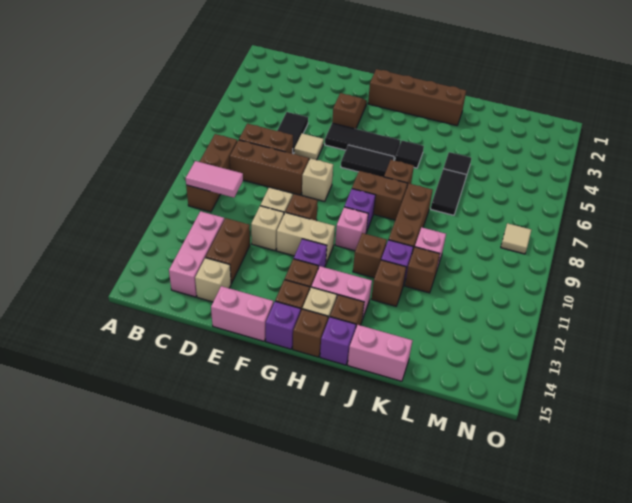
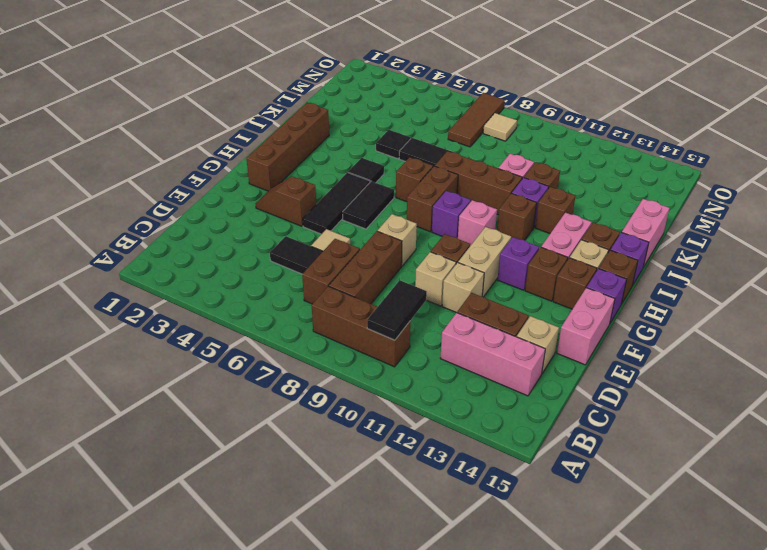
pink 1x2 tile [186,161,243,197] -> black 1x2 tile [367,280,427,340]
none -> brown 1x3 tile [448,93,505,147]

